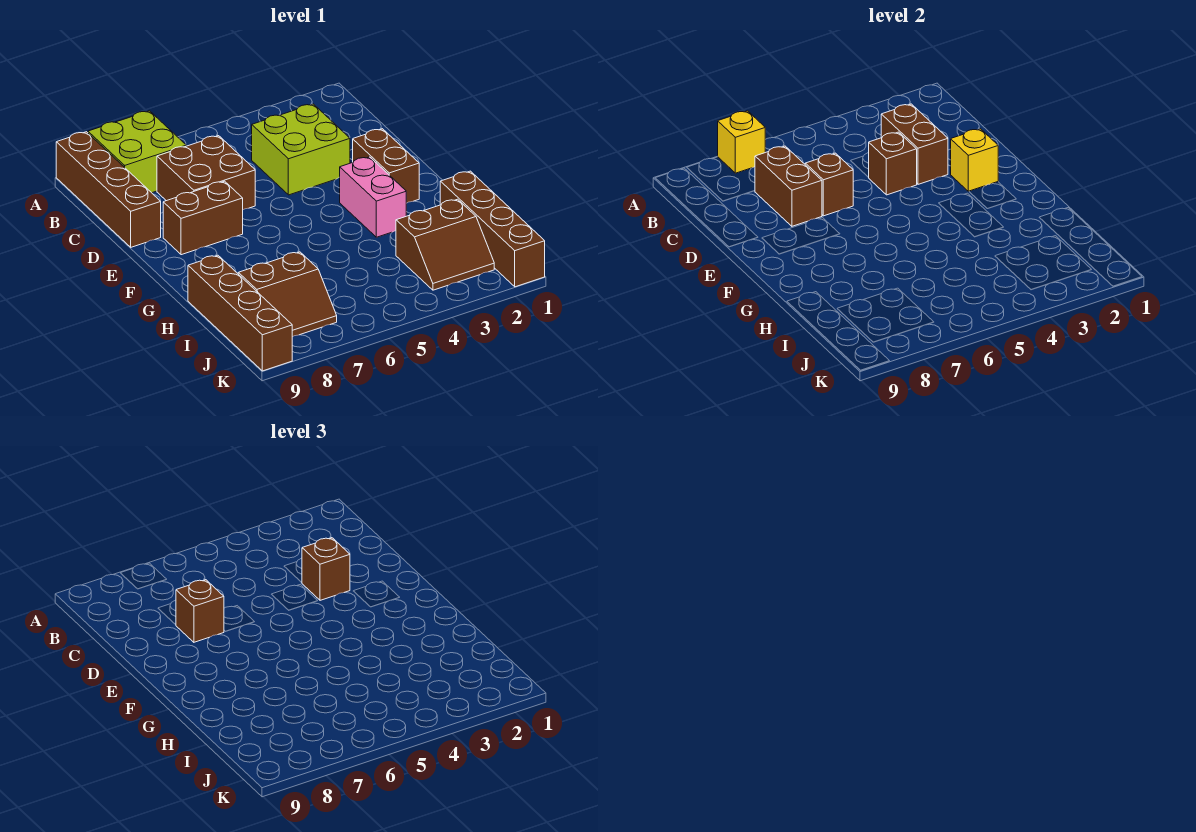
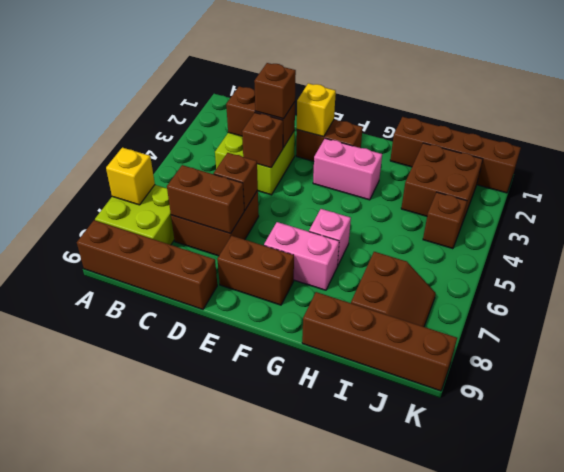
brown 1x1 brick [176,580,224,642] -> brown 1x1 brick moved to [423,192,467,249]
brown 1x2 brick [163,181,243,255] -> brown 1x2 brick turned to [217,236,294,305]
none -> pink 1x2 brick [264,222,339,290]
none -> pink 1x1 brick [309,209,351,266]
brown 2x2 slope [396,199,494,290] -> brown 2x2 brick [401,143,483,223]

